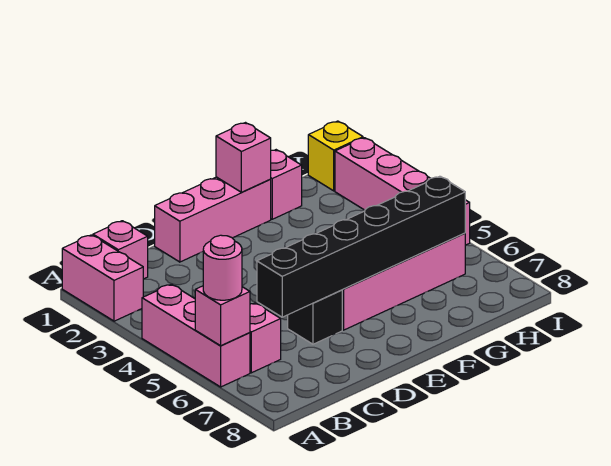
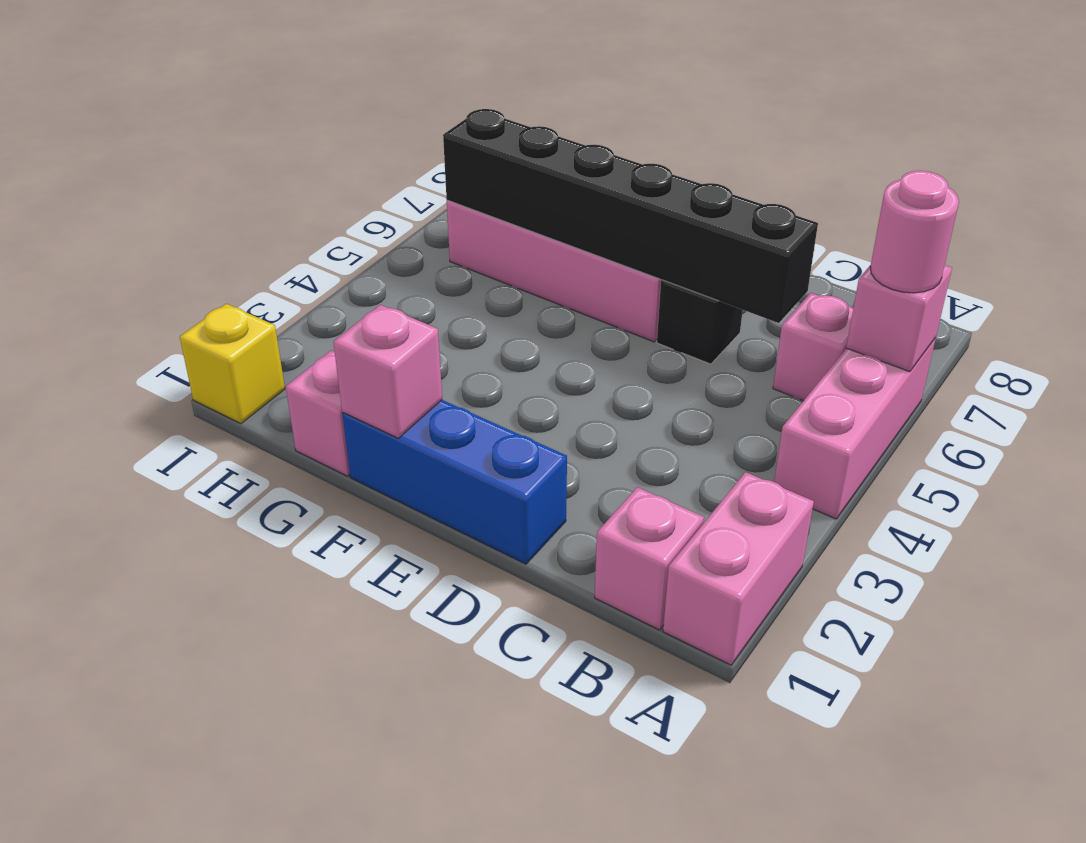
pink 1x3 brick [155,177,271,262] -> blue 1x3 brick [342,400,567,564]
pink 1x4 brick [335,138,470,245] -> none

